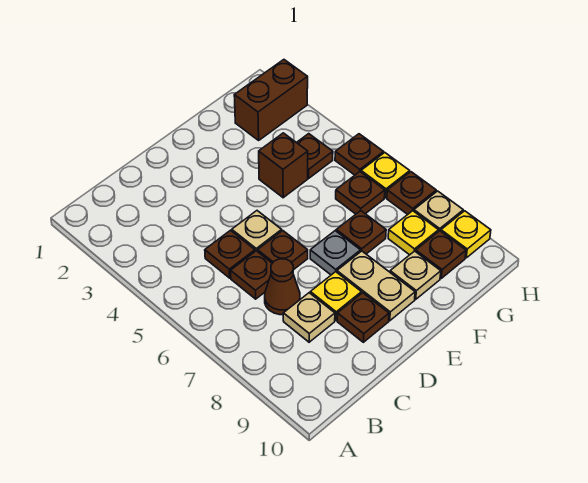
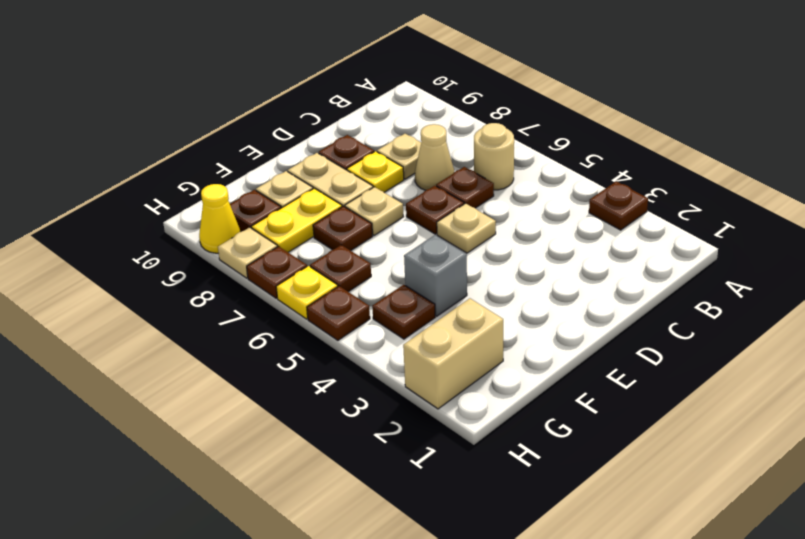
none -> tan 1x1 round brick [474,123,514,190]
brown 1x1 plate [205,230,255,278] -> brown 1x1 plate moved to [589,181,648,230]
brown 1x1 cone [265,259,300,315] -> tan 1x1 cone [415,124,454,190]
grey 1x1 plate [310,231,361,275] -> tan 1x1 plate [345,187,403,236]
brown 1x1 brick [259,133,308,198] -> grey 1x1 brick [404,235,467,316]
brown 1x2 brick [234,60,308,140] -> tan 1x2 brick [403,298,503,409]
yellow 1x1 plate [388,211,438,255] -> yellow 1x2 plate [251,188,342,252]
yellow 1x1 plate [441,211,491,258] -> yellow 1x1 cone [199,184,241,253]

